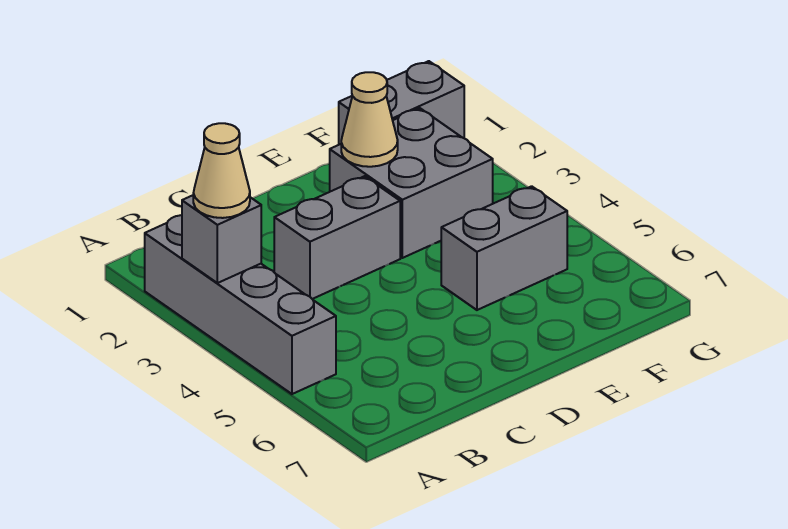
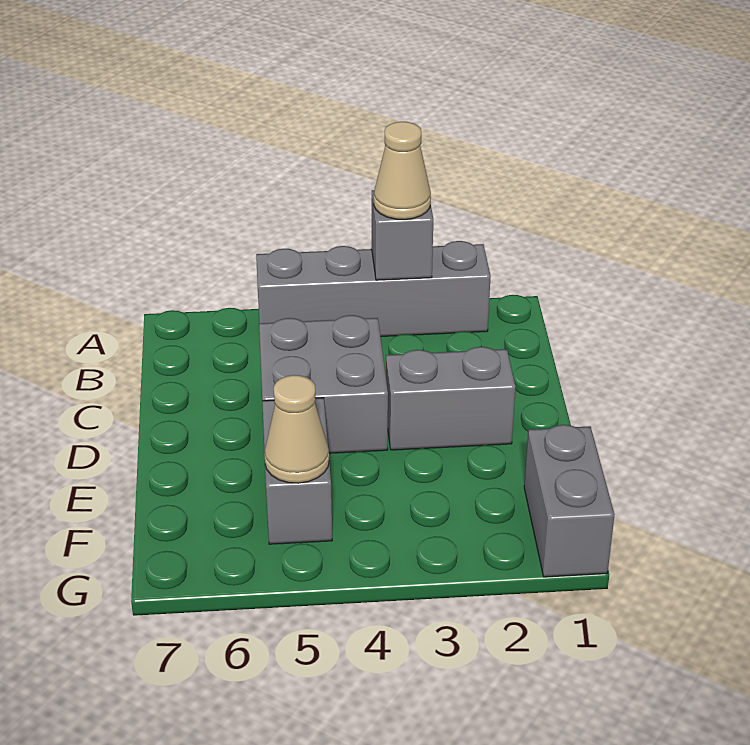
grey 1x2 brick [274,176,400,299] -> grey 1x2 brick turned to [386,347,516,450]
grey 2x2 brick [330,108,493,258] -> grey 2x2 brick moved to [259,315,388,453]
tan 1x1 cone [341,72,398,167] -> tan 1x1 cone moved to [264,375,329,483]

